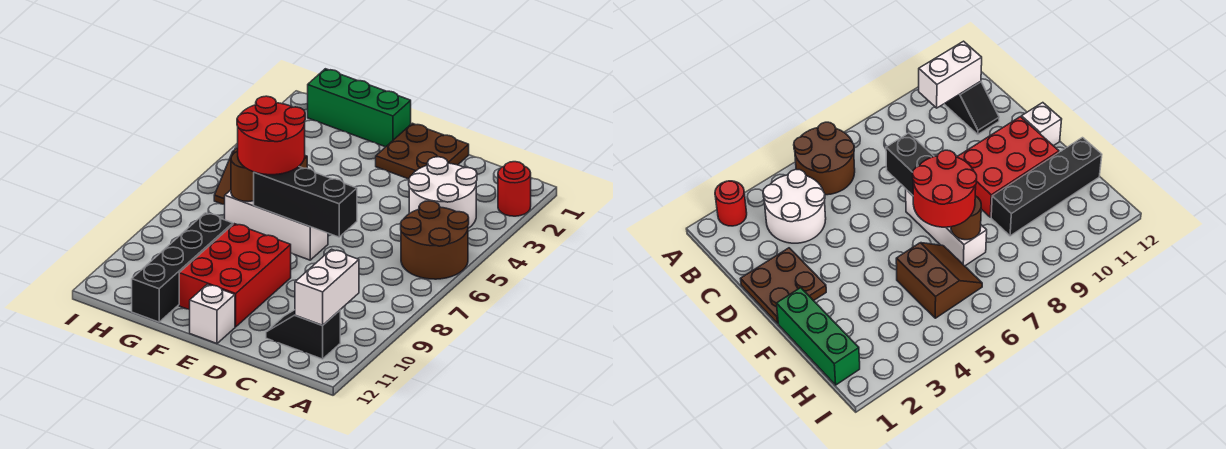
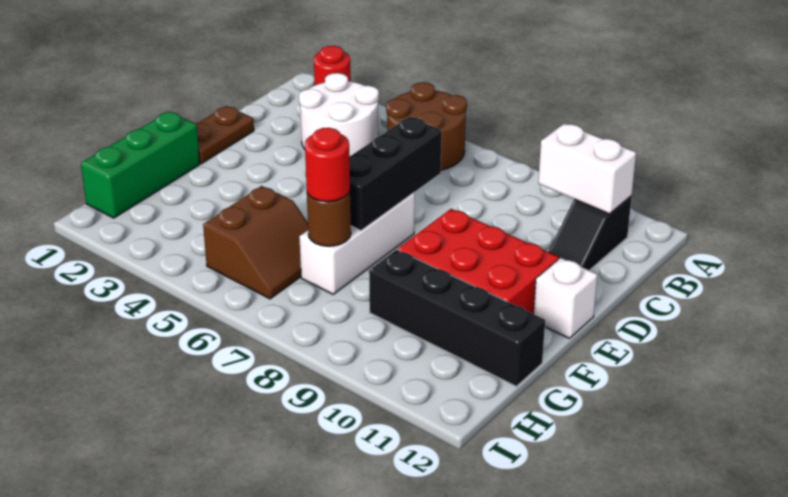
brown 2x2 plate [376,123,469,179] -> brown 1x2 plate [195,106,254,164]
red 2x2 round brick [237,96,305,175] -> red 1x1 round brick [305,128,350,202]

